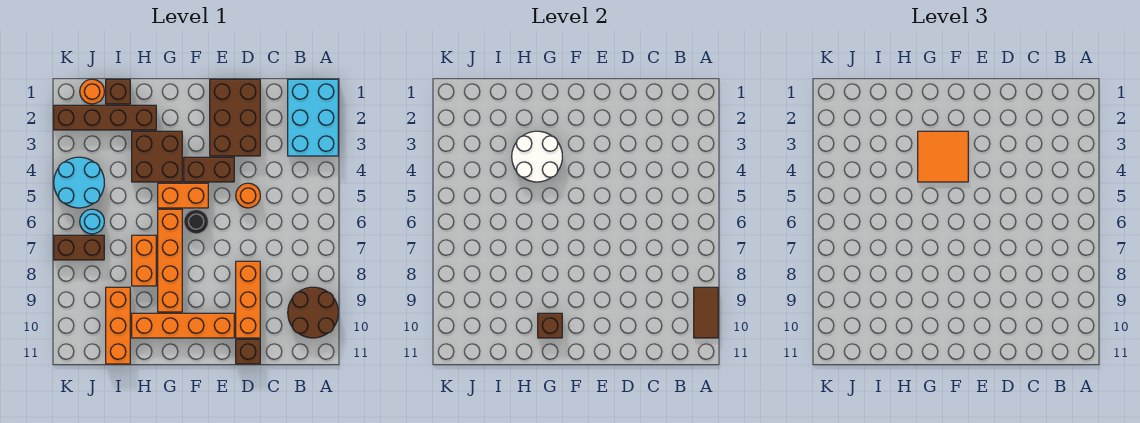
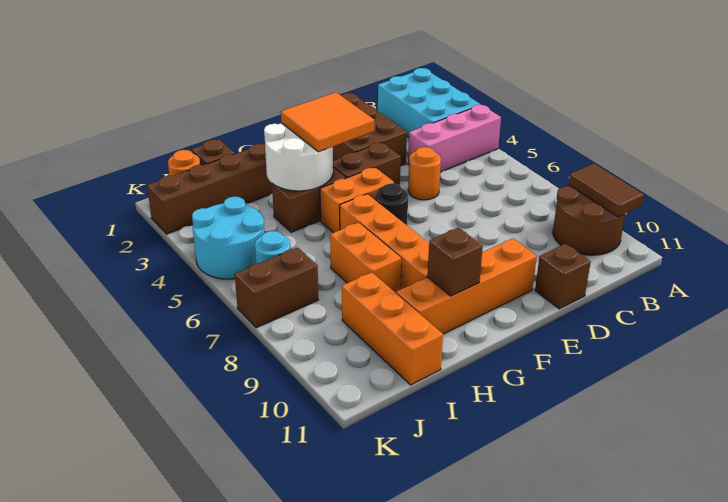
none -> pink 1x3 brick [408,104,501,172]
orange 1x3 brick [236,261,260,338] -> none
brown 2x2 brick [132,131,182,182] -> brown 1x2 brick [272,167,346,232]

